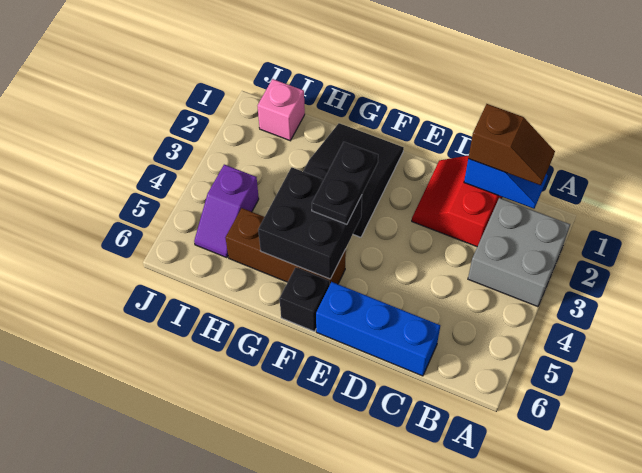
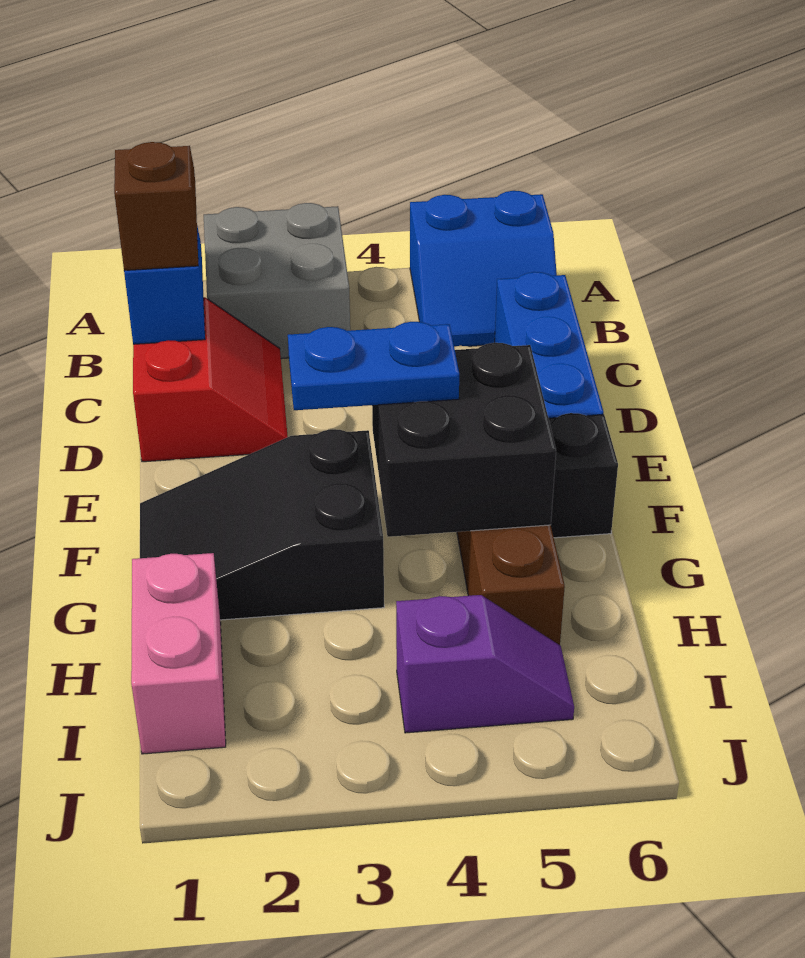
none -> blue 2x2 slope [410,191,557,347]
red 2x2 slope [412,156,502,247] -> red 2x2 slope turned to [133,297,288,462]
black 1x2 plate [312,142,378,224] -> blue 1x2 plate [288,322,459,410]
pink 1x1 brick [257,79,305,141] -> pink 1x2 brick [131,553,226,754]

